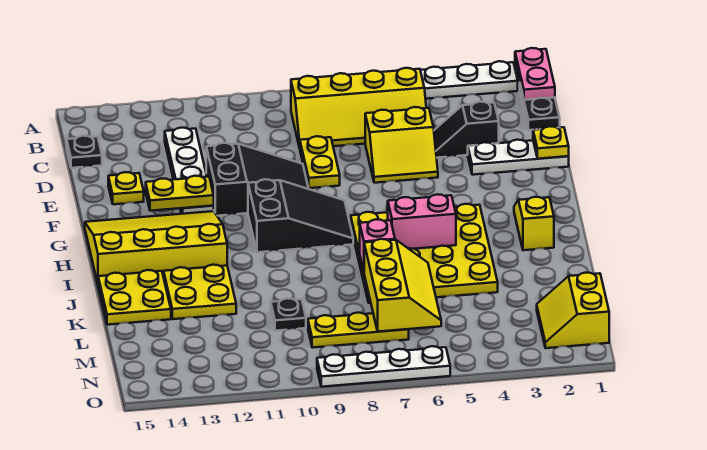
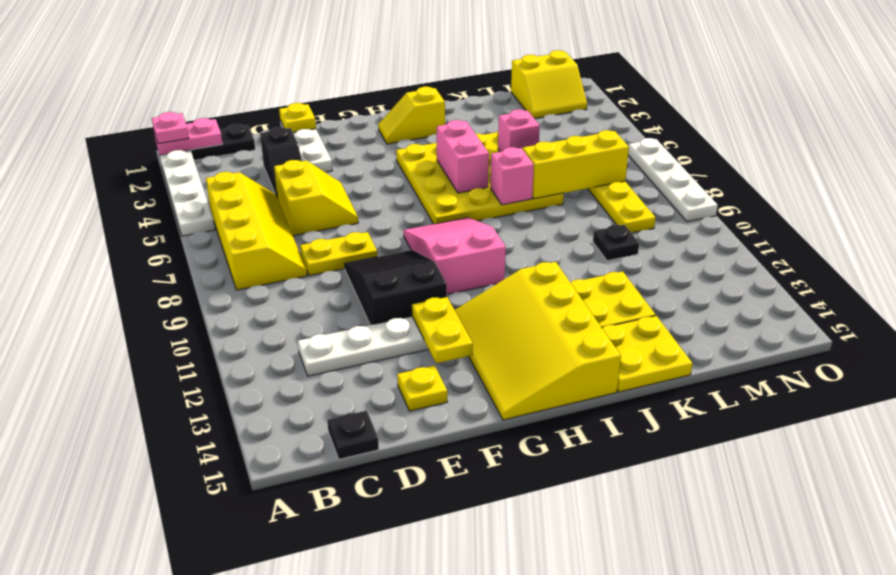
none -> pink 1x1 plate [152,112,189,144]
black 2x3 slope [248,179,353,252] -> pink 2x3 slope [403,218,506,294]
none -> pink 1x1 brick [498,109,540,152]

